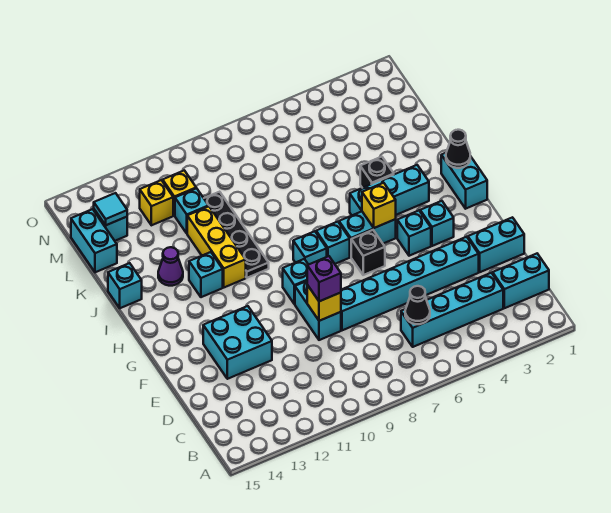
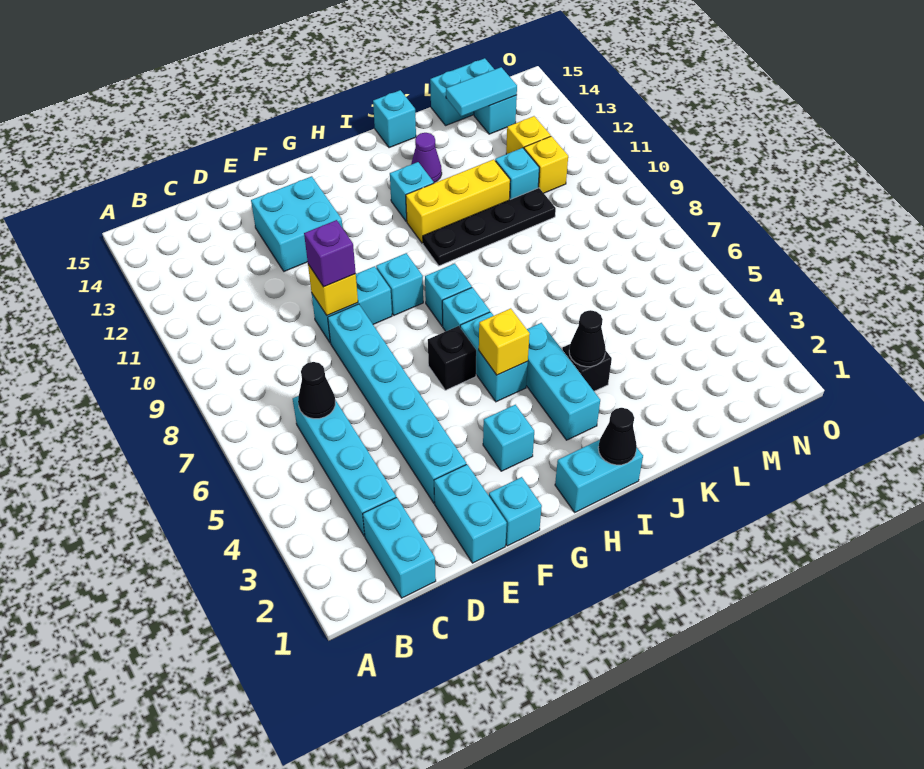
cyan 1x1 brick [397,211,431,256] -> cyan 1x1 brick moved to [489,477,542,546]
none -> black 1x1 cone [569,310,606,367]
cyan 1x1 tile [94,193,127,225] -> cyan 1x2 tile [446,67,517,116]

